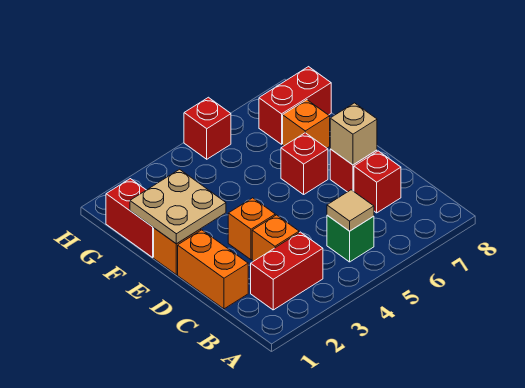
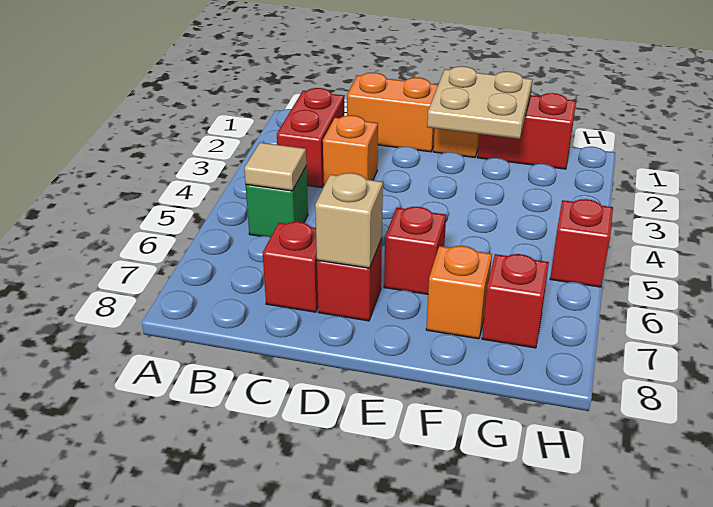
orange 1x1 brick [228,198,275,260] -> none
red 1x2 brick [259,67,331,144] -> red 1x1 brick [482,254,549,348]

